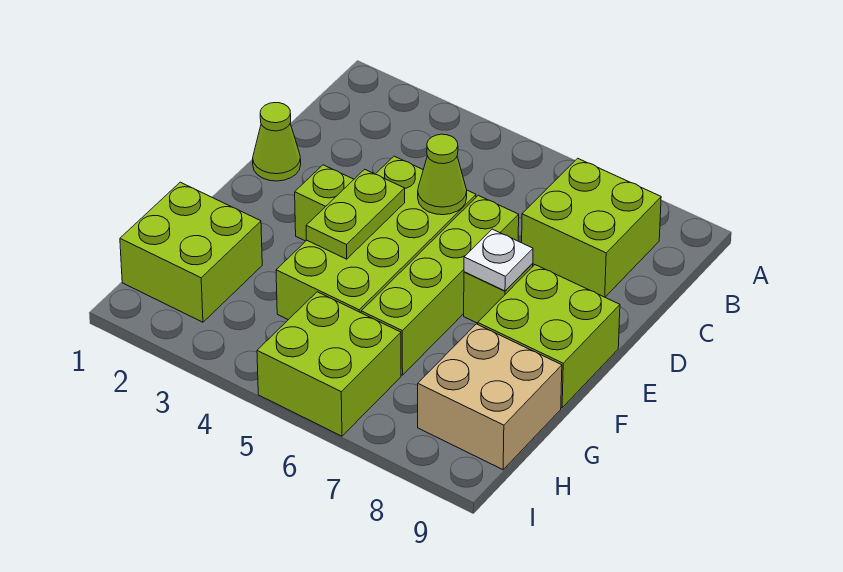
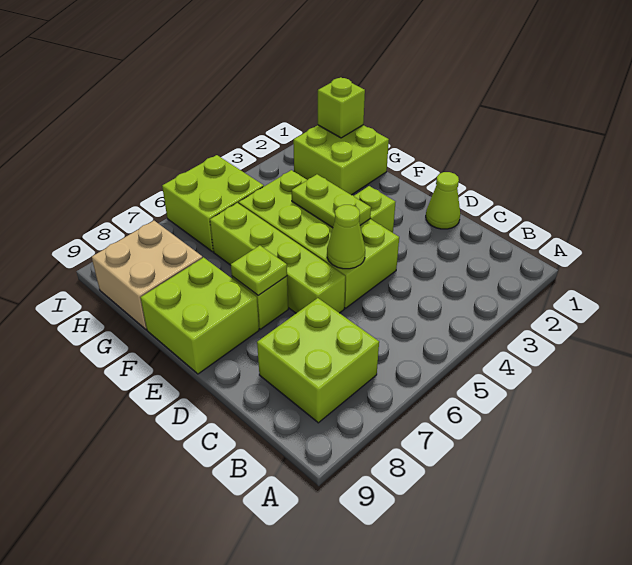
white 1x1 plate [464,229,533,291] -> lime 1x1 plate [231,246,287,295]
none -> lime 1x1 brick [318,77,365,138]

